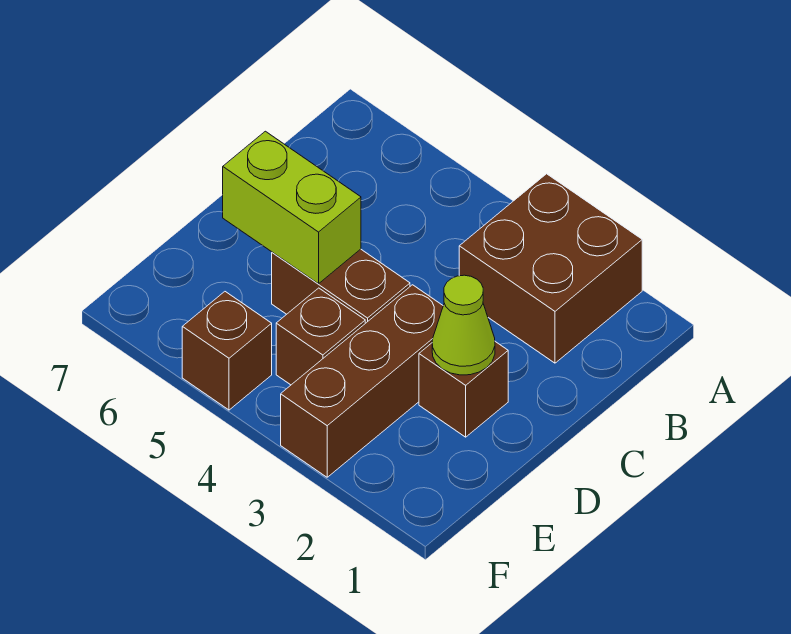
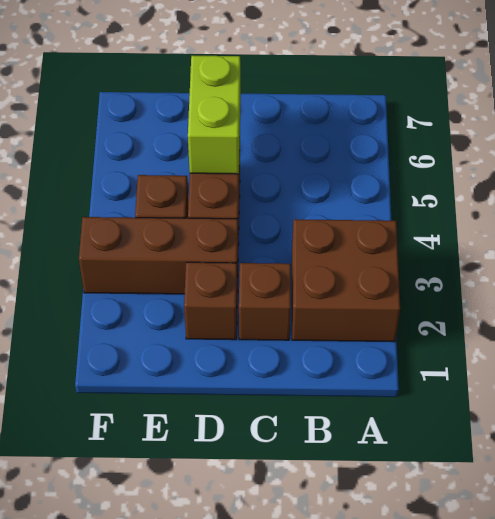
lime 1x1 cone [432,275,495,375] -> none
brown 1x1 brick [182,292,272,410] -> brown 1x1 brick moved to [239,263,291,340]

